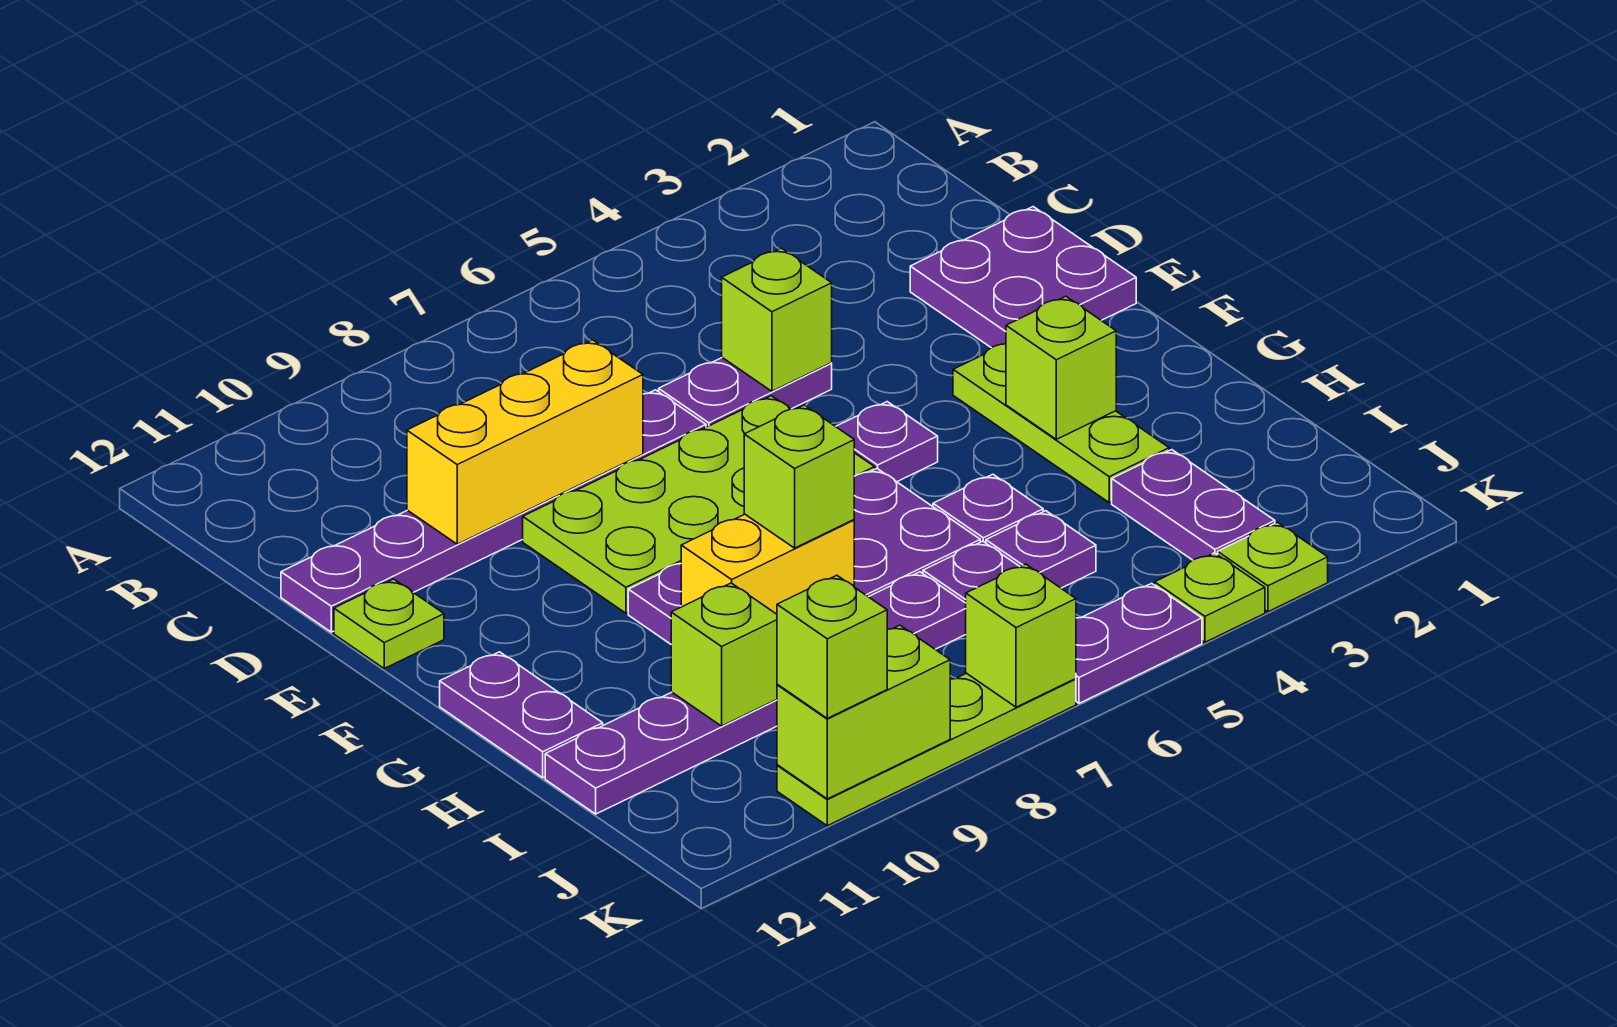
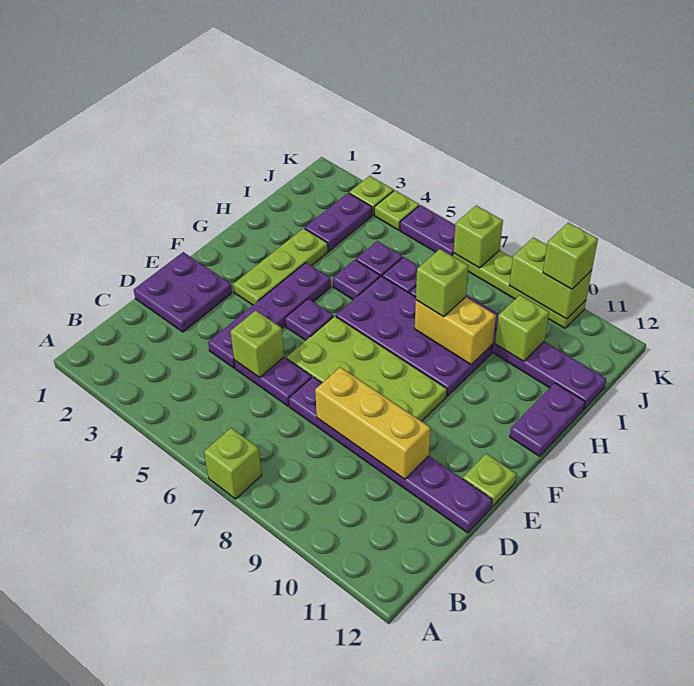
none -> purple 1x4 plate [208,263,331,368]
lime 1x1 brick [1006,296,1116,439] -> lime 1x1 brick moved to [204,428,262,499]

